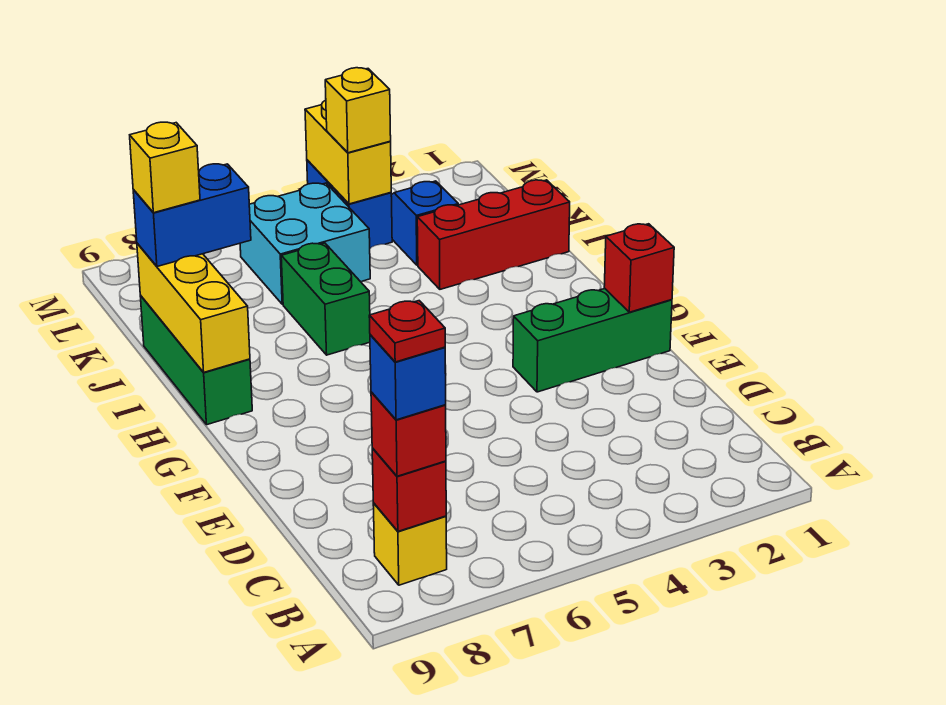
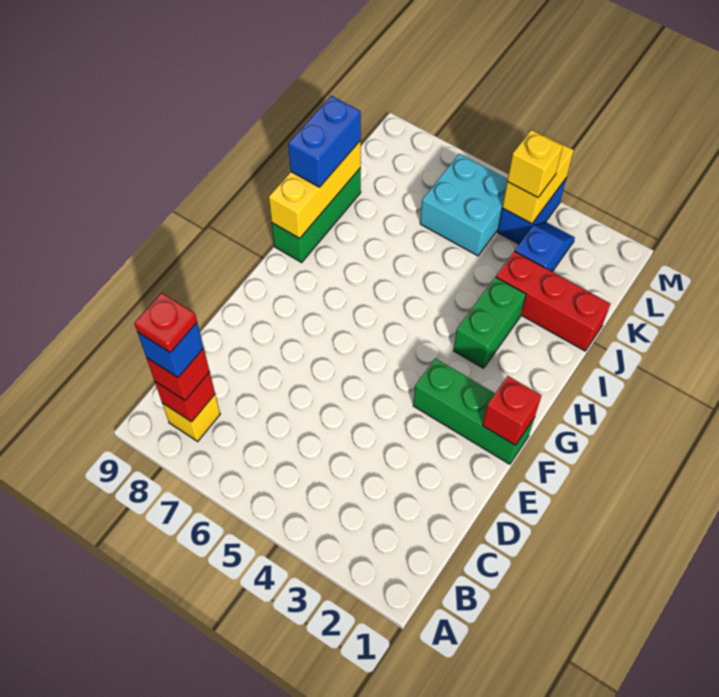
green 1x2 brick [281,243,370,355] -> green 1x2 brick moved to [453,277,526,368]
blue 1x2 brick [133,164,251,266] -> blue 1x2 brick turned to [288,96,361,187]
yellow 1x1 brick [130,122,200,213] -> none

